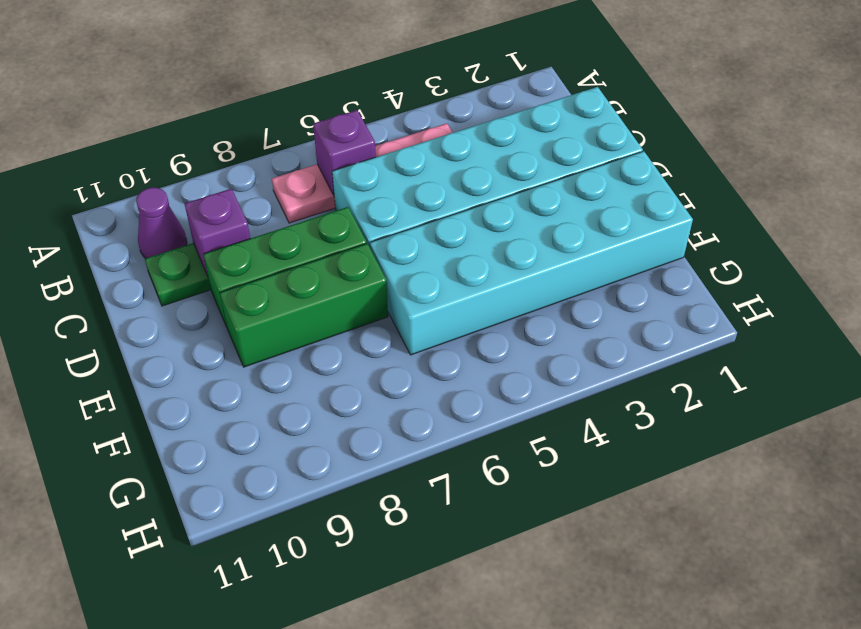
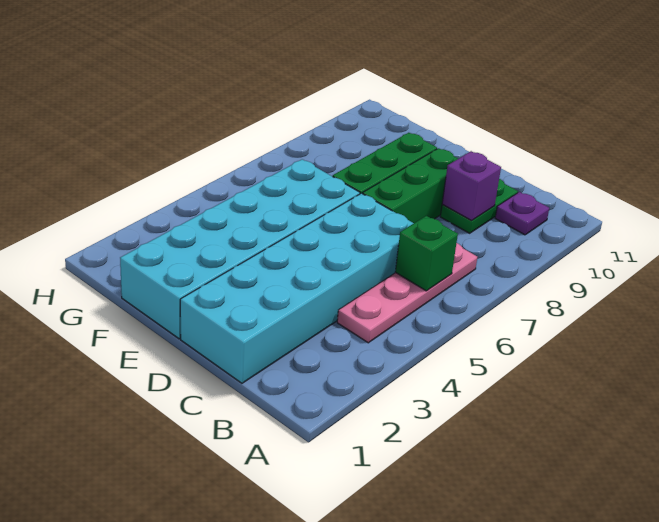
purple 1x1 brick [313,110,376,195] -> green 1x1 brick [395,216,458,291]
purple 1x1 cone [136,188,187,258] -> purple 1x1 plate [495,192,549,235]

